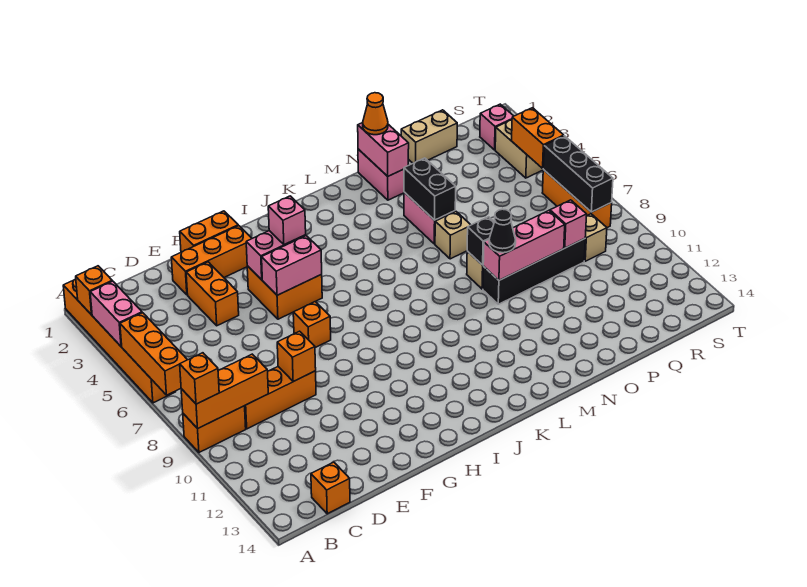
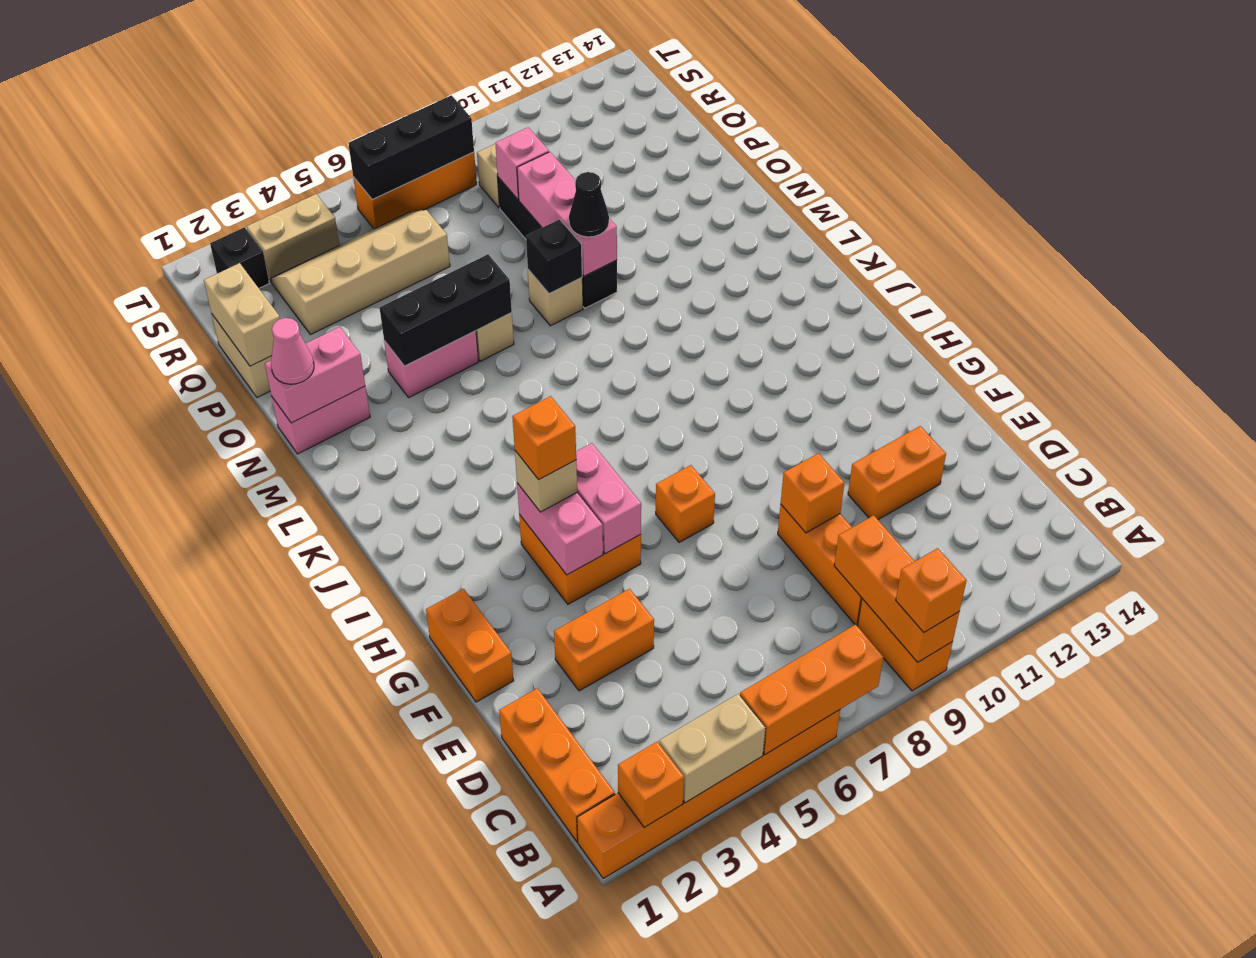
pink 1x2 brick [90,281,142,347] -> tan 1x2 brick [659,694,766,803]
orange 1x1 brick [311,462,350,514] -> orange 1x1 brick moved to [512,396,576,480]
orange 1x3 brick [171,226,252,295] -> orange 1x3 brick moved to [499,688,615,842]
pink 1x1 brick [268,196,306,245] -> tan 1x1 brick [515,451,577,512]
orange 1x1 cone [363,93,388,135] -> pink 1x1 cone [271,318,314,384]
black 1x2 brick [404,158,456,220] -> black 1x3 brick [380,254,512,366]
none -> tan 1x2 brick [204,263,280,366]
none -> tan 2x4 slope [271,210,450,335]
pink 1x1 brick [480,104,513,150] -> black 1x1 brick [210,227,269,288]
orange 1x2 brick [512,108,564,168] -> orange 1x2 brick moved to [848,426,946,520]

